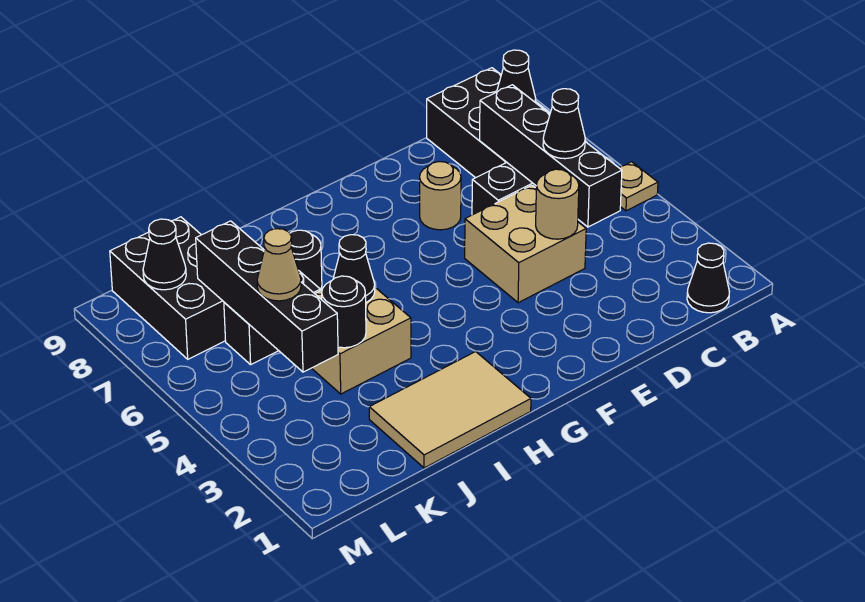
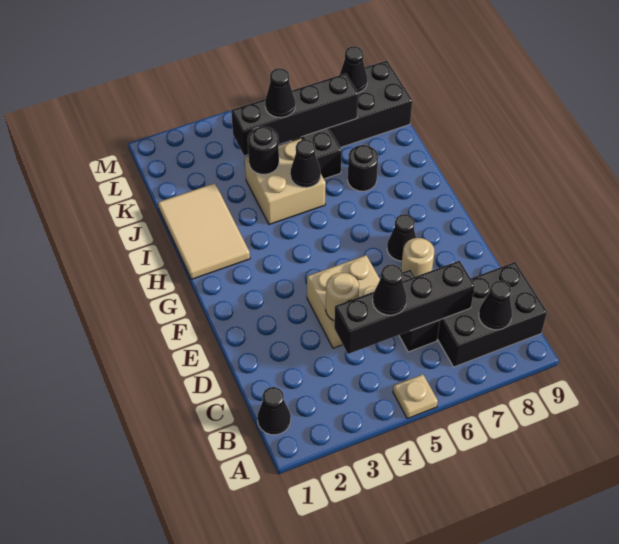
none -> black 1x1 cone [387,214,416,261]
tan 1x1 cone [257,229,301,301] -> black 1x1 cone [265,68,295,118]

